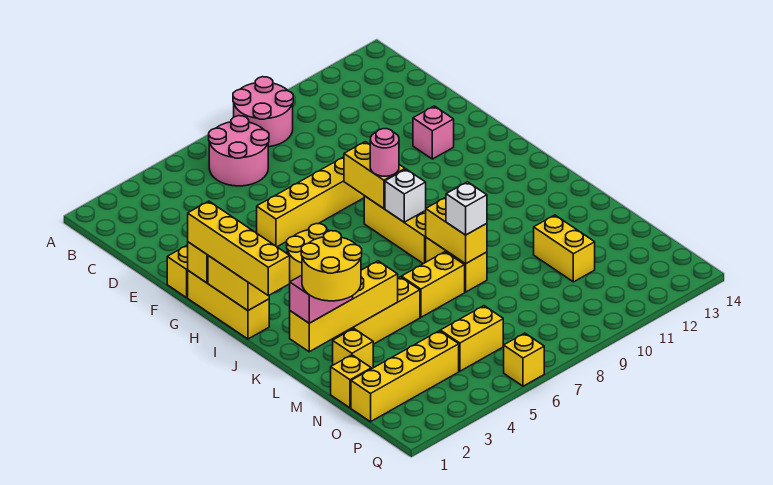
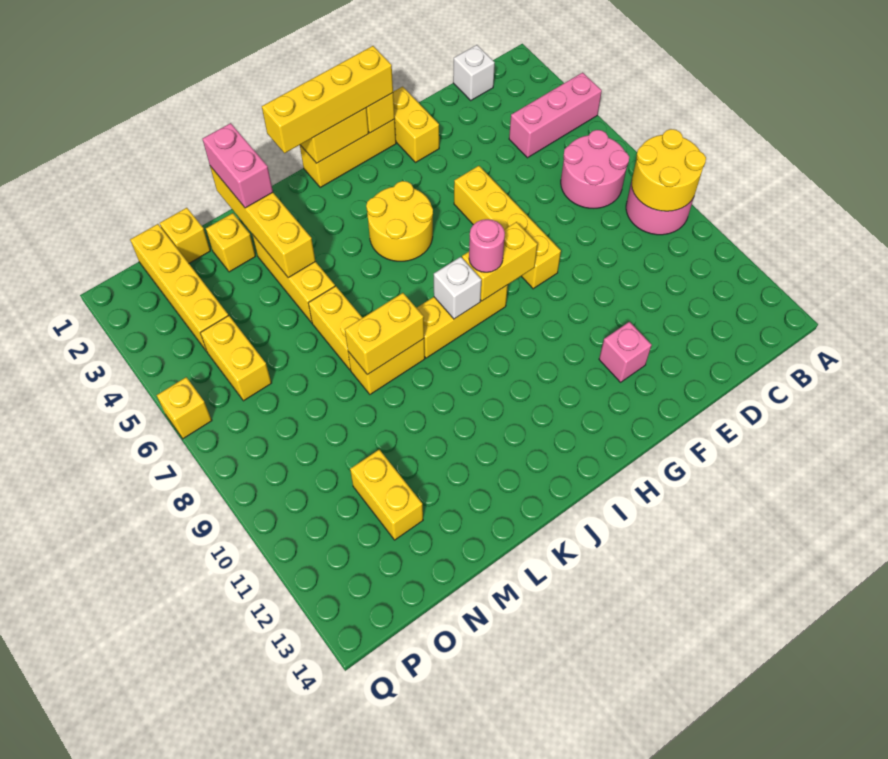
none -> pink 1x3 brick [509,73,602,158]
yellow 2x2 round brick [301,231,362,301] -> yellow 2x2 round brick moved to [632,129,706,211]
white 1x1 brick [446,182,487,235] -> white 1x1 brick moved to [453,45,495,100]
yellow 1x2 brick [534,215,595,282] -> yellow 1x2 brick turned to [350,450,423,540]

